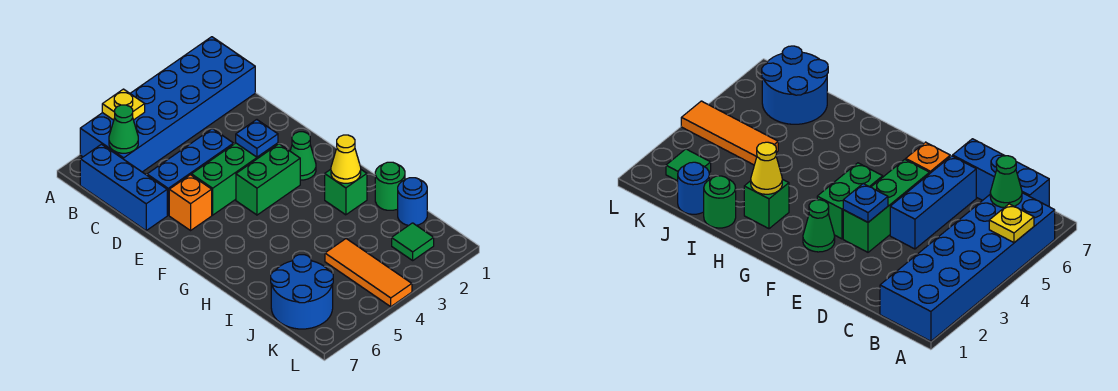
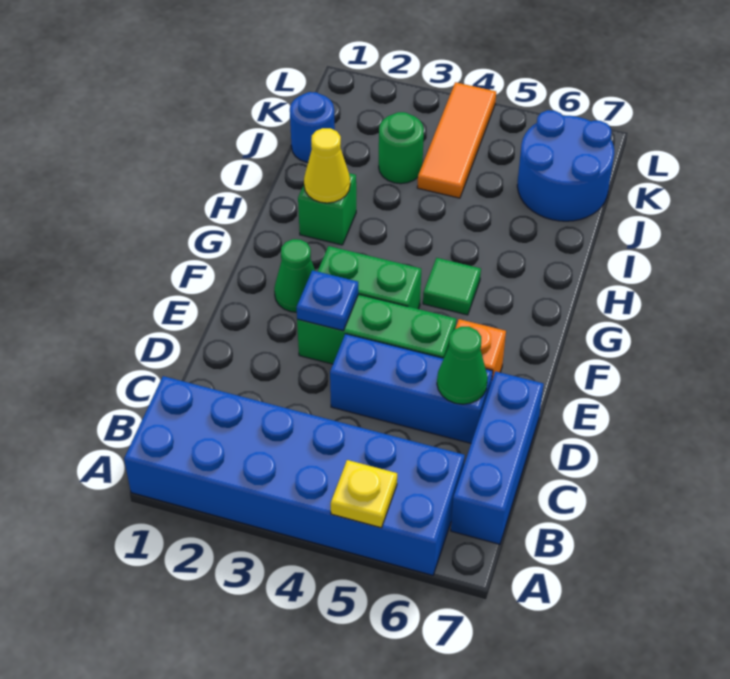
green 1x1 cone [109,105,138,153] -> green 1x1 cone moved to [437,327,488,404]
green 1x1 round brick [375,162,405,210] -> green 1x1 round brick moved to [379,112,424,184]
green 1x1 tile [392,223,434,260] -> green 1x1 tile moved to [423,258,481,315]

